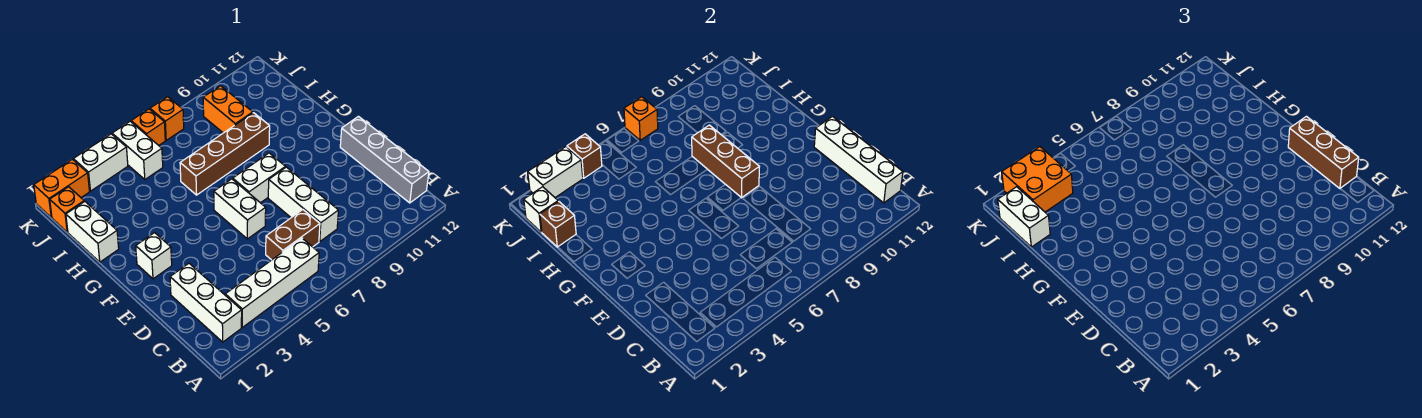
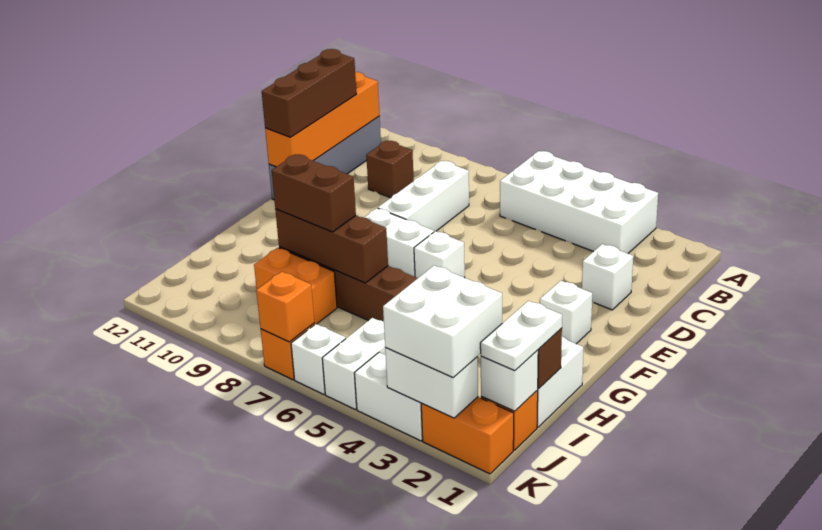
white 1x3 brick [170,263,242,342] -> white 1x1 brick [582,244,633,310]
white 1x4 brick [225,238,319,327] -> white 2x4 brick [500,151,658,253]
white 1x4 brick [814,116,903,203] -> orange 1x4 brick [265,72,379,167]
brown 1x2 brick [266,210,320,260] -> brown 1x2 brick moved to [272,154,356,232]
white 1x2 brick [214,179,266,239] -> white 1x1 brick [414,231,465,278]
brown 1x3 brick [692,125,759,198] -> brown 1x3 brick turned to [275,209,388,283]
white 1x2 brick [998,187,1050,247] -> white 1x2 plate [480,301,562,371]
orange 1x2 brick [203,86,253,133] -> orange 1x2 brick turned to [254,248,337,324]
orange 2x2 brick [1002,147,1073,212] -> white 2x2 brick [383,266,502,378]
brown 1x1 brick [567,134,602,178] -> brown 1x1 brick moved to [366,141,414,198]
orange 1x1 brick [131,109,165,145] -> white 1x1 brick [291,324,346,394]

